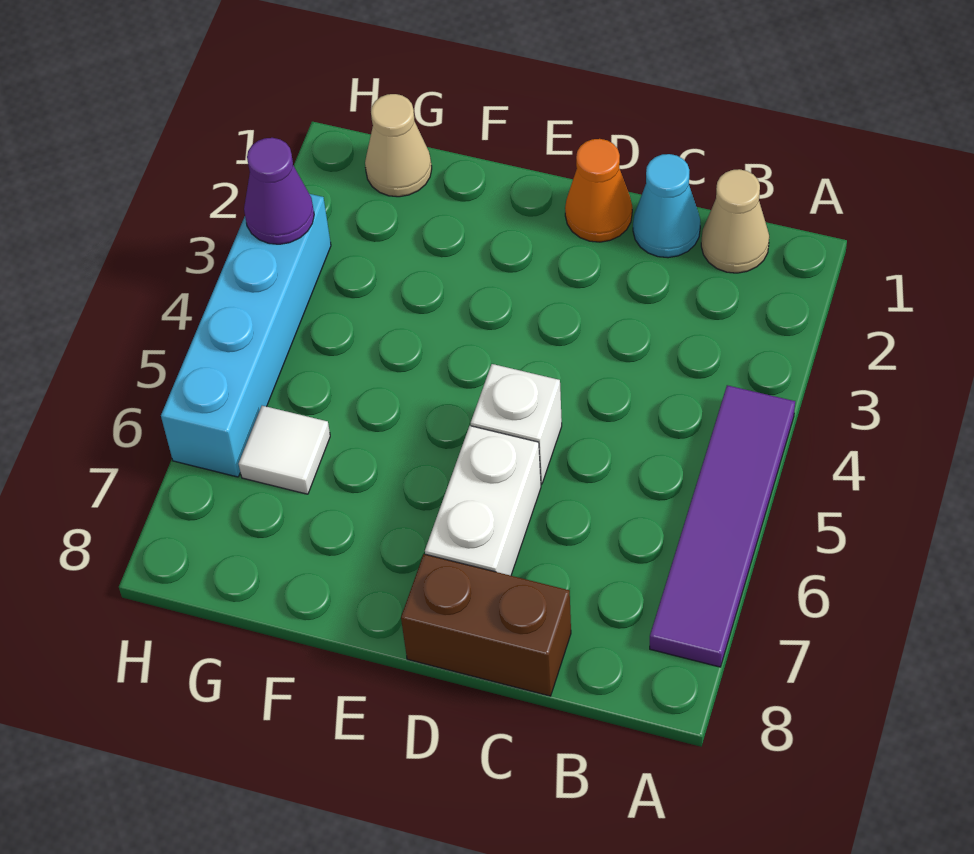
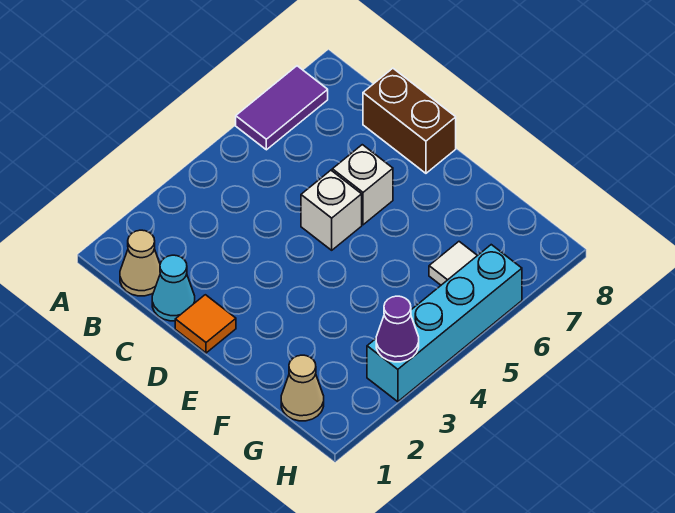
purple 1x4 tile [650,385,795,667] -> purple 1x2 tile [236,66,328,150]
orange 1x1 cone [565,139,632,242] -> orange 1x1 tile [175,295,236,353]
white 1x2 brick [425,426,541,576] -> white 1x1 brick [332,145,393,225]

